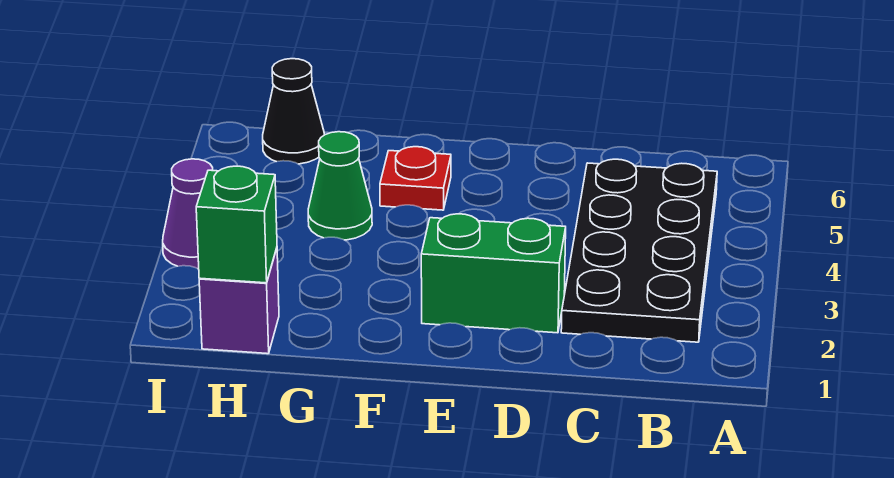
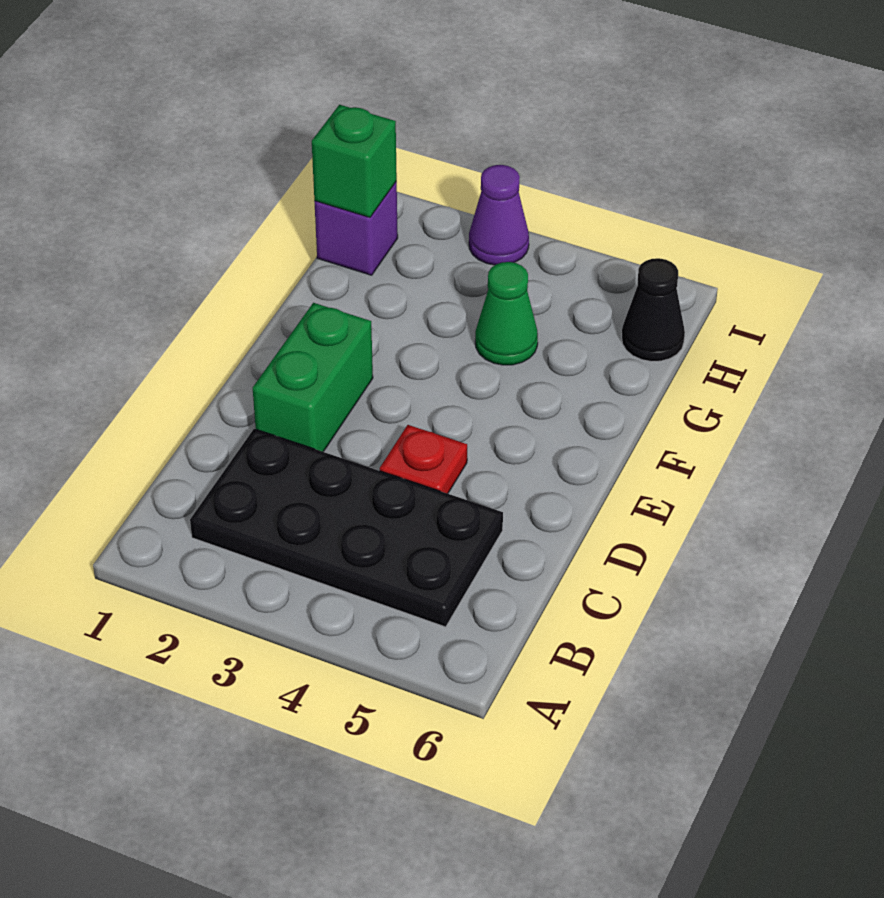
red 1x1 plate [380,147,451,210] -> red 1x1 plate moved to [380,425,467,494]

